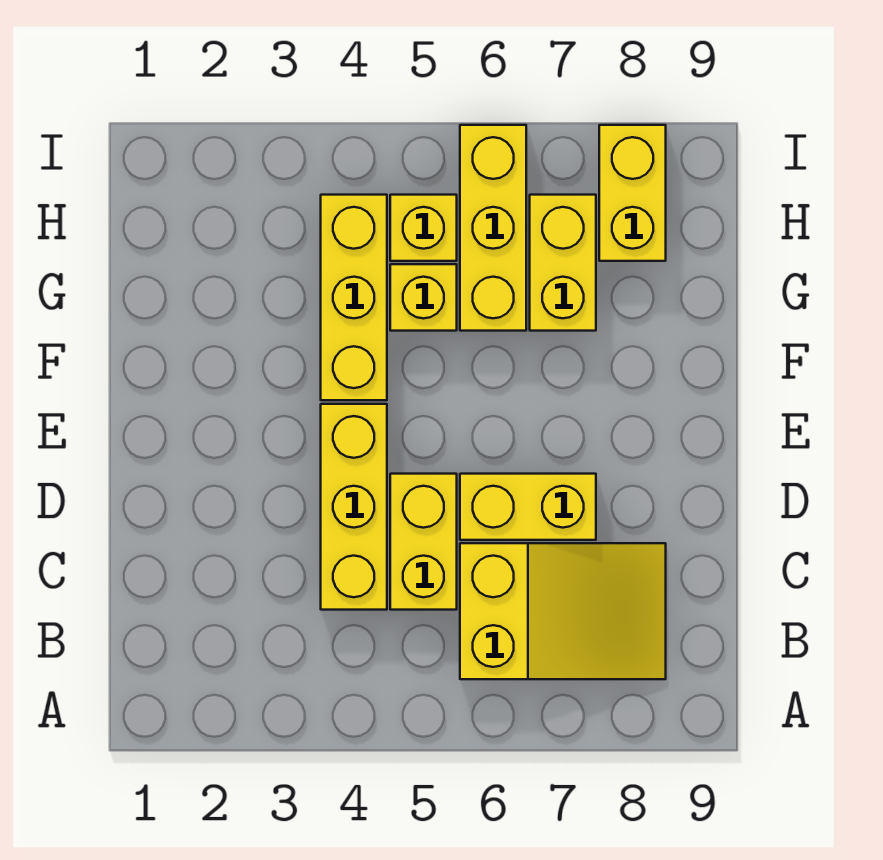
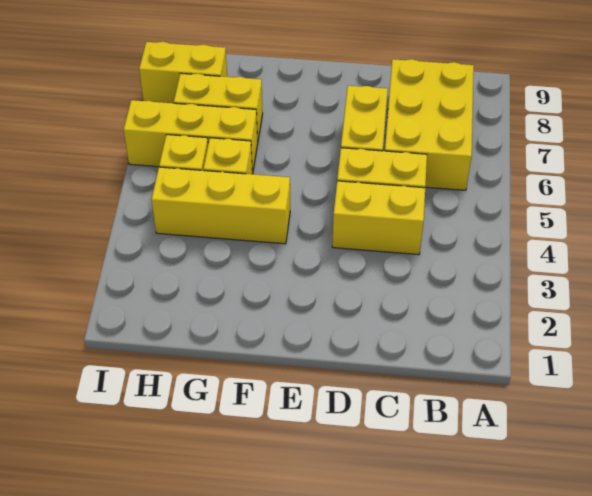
yellow 2x3 slope [460,543,666,679] -> yellow 2x3 brick [385,59,474,190]
yellow 1x3 brick [321,404,387,610] -> yellow 1x2 brick [332,181,425,255]

